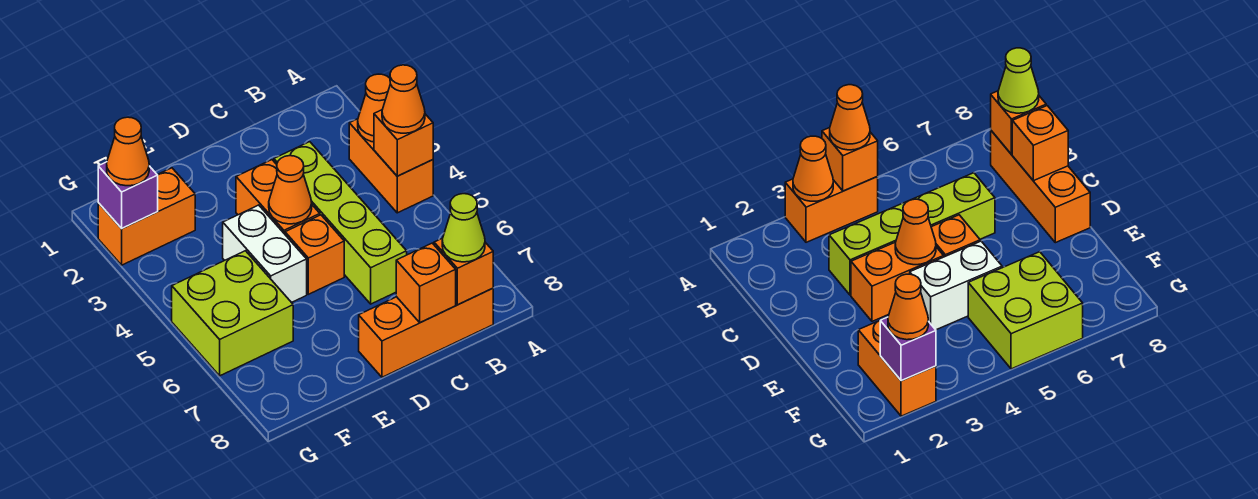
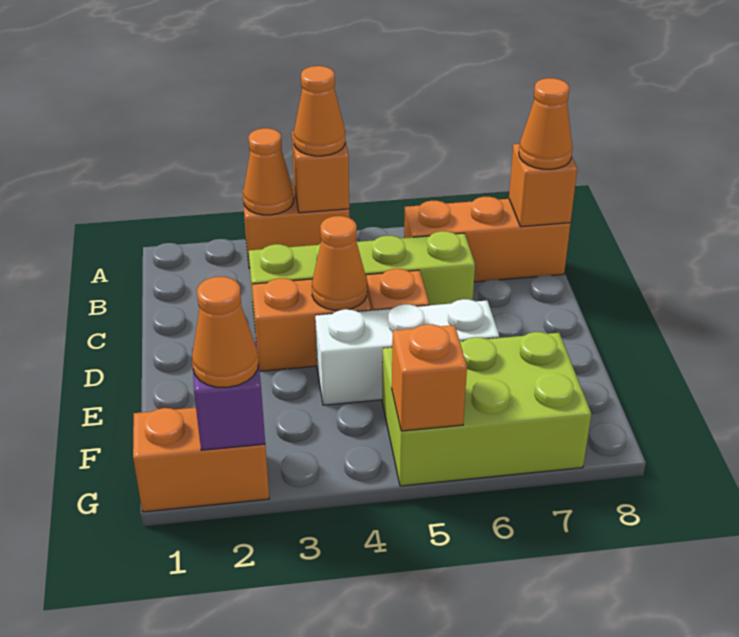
orange 1x3 brick [359,288,493,377] -> orange 1x3 brick turned to [404,197,570,282]
lime 1x1 cone [442,194,485,262] -> orange 1x1 cone [519,78,573,169]
orange 1x1 brick [396,243,456,323] -> orange 1x1 brick moved to [392,324,467,431]
white 1x2 brick [223,205,307,303] -> white 1x3 brick [315,299,499,405]
orange 1x2 brick [98,168,195,265] -> orange 1x2 brick turned to [133,407,269,512]
lime 2x2 brick [172,251,293,376] -> lime 2x3 brick [382,332,591,486]

